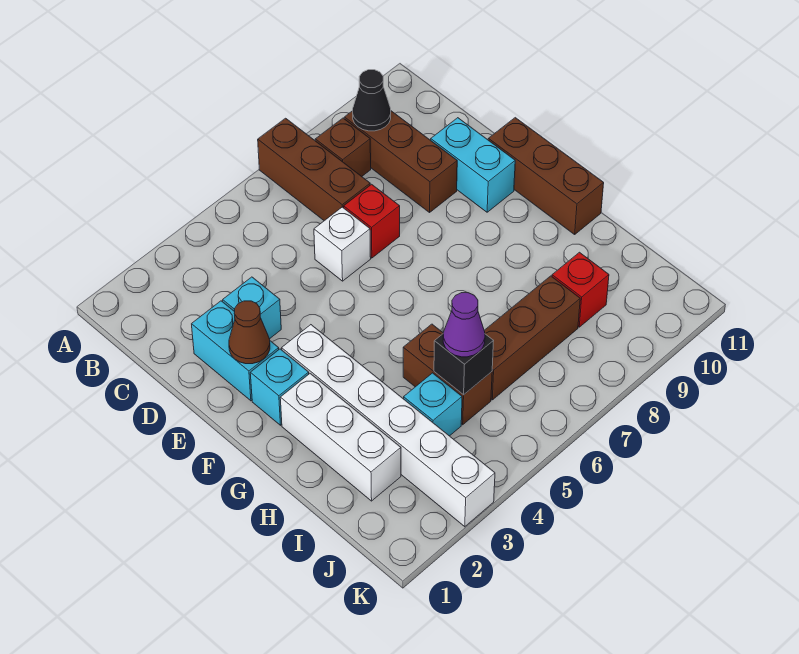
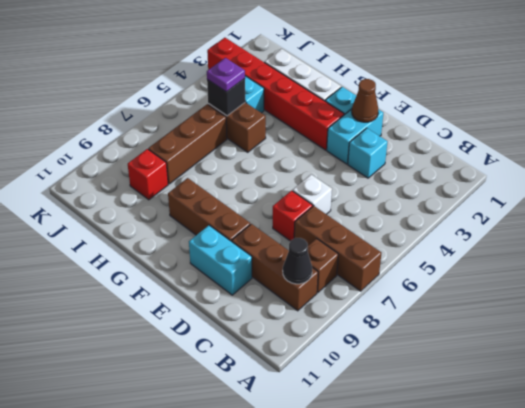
cyan 1x2 brick [192,301,279,401] -> cyan 1x2 brick turned to [327,109,383,164]
brown 1x3 brick [488,118,604,234] -> brown 1x3 brick moved to [168,178,250,241]
white 1x6 brick [282,325,495,527] -> red 1x6 brick [207,38,344,150]
purple 1x1 cone [443,293,485,357] -> purple 1x1 plate [207,58,245,92]

